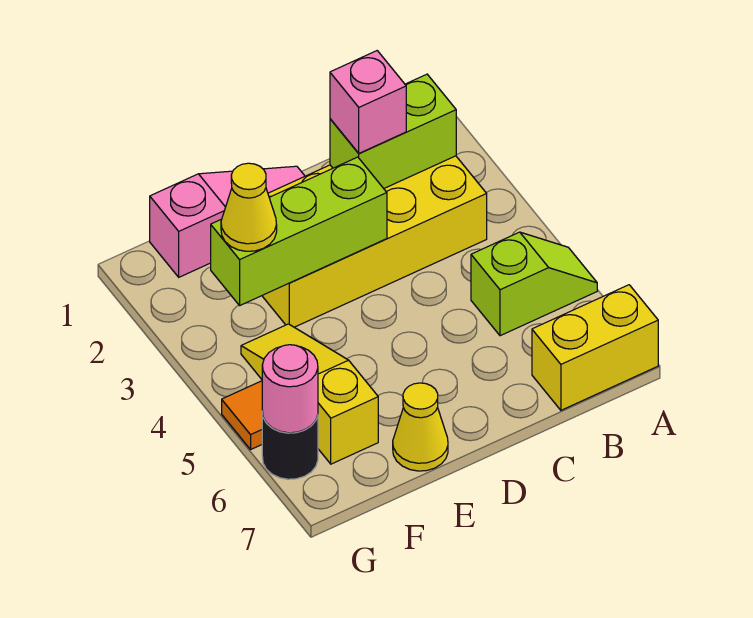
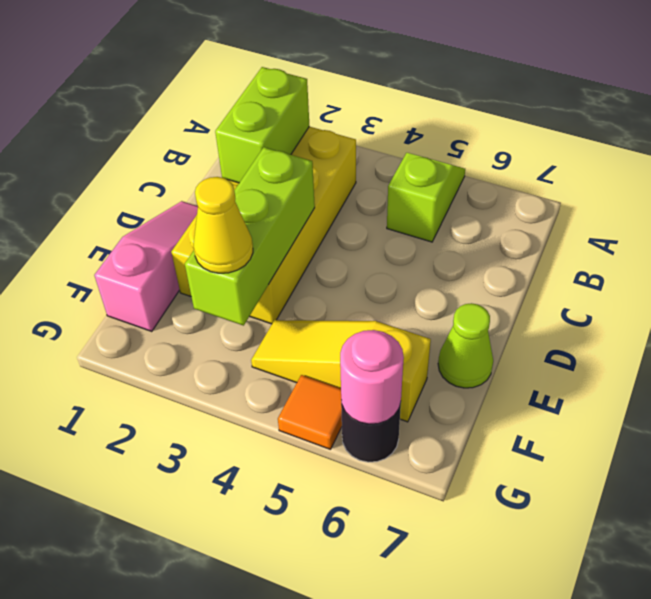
yellow 1x2 brick [532,285,658,410] -> none
pink 1x1 brick [330,51,406,153] -> none
yellow 1x1 cone [393,383,448,471] -> lime 1x1 cone [438,303,493,388]

